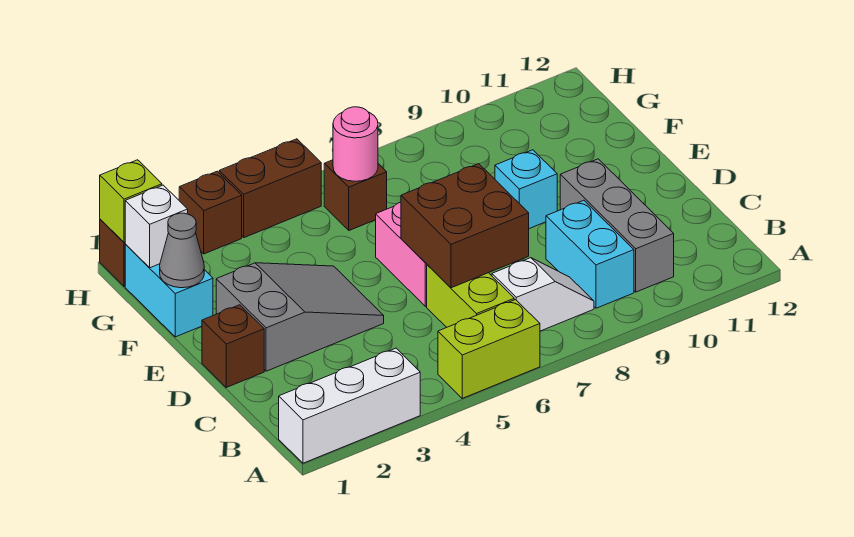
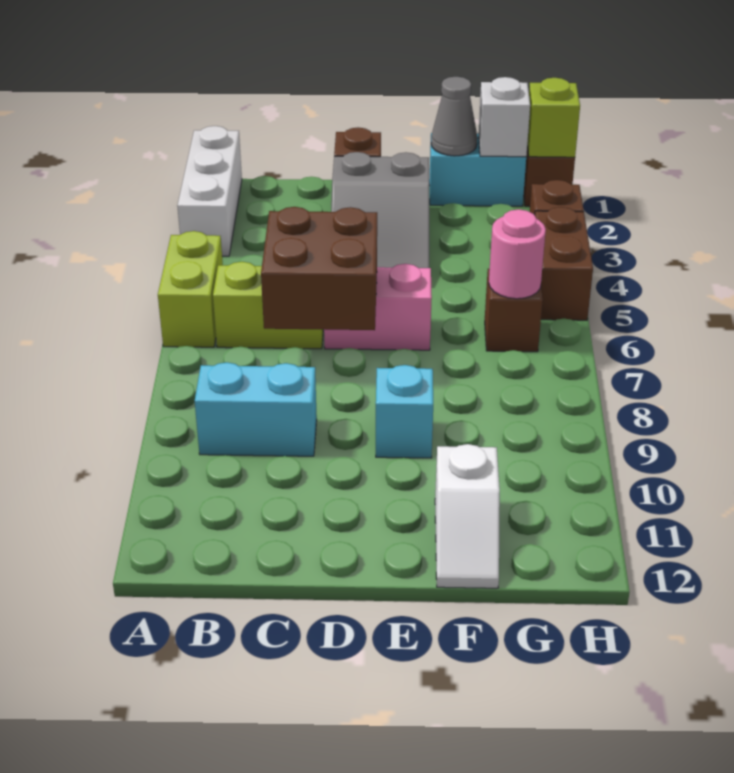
white 1x2 slope [492,258,594,331] -> white 1x2 slope moved to [435,444,500,588]
grey 1x3 brick [560,159,674,292] -> none

